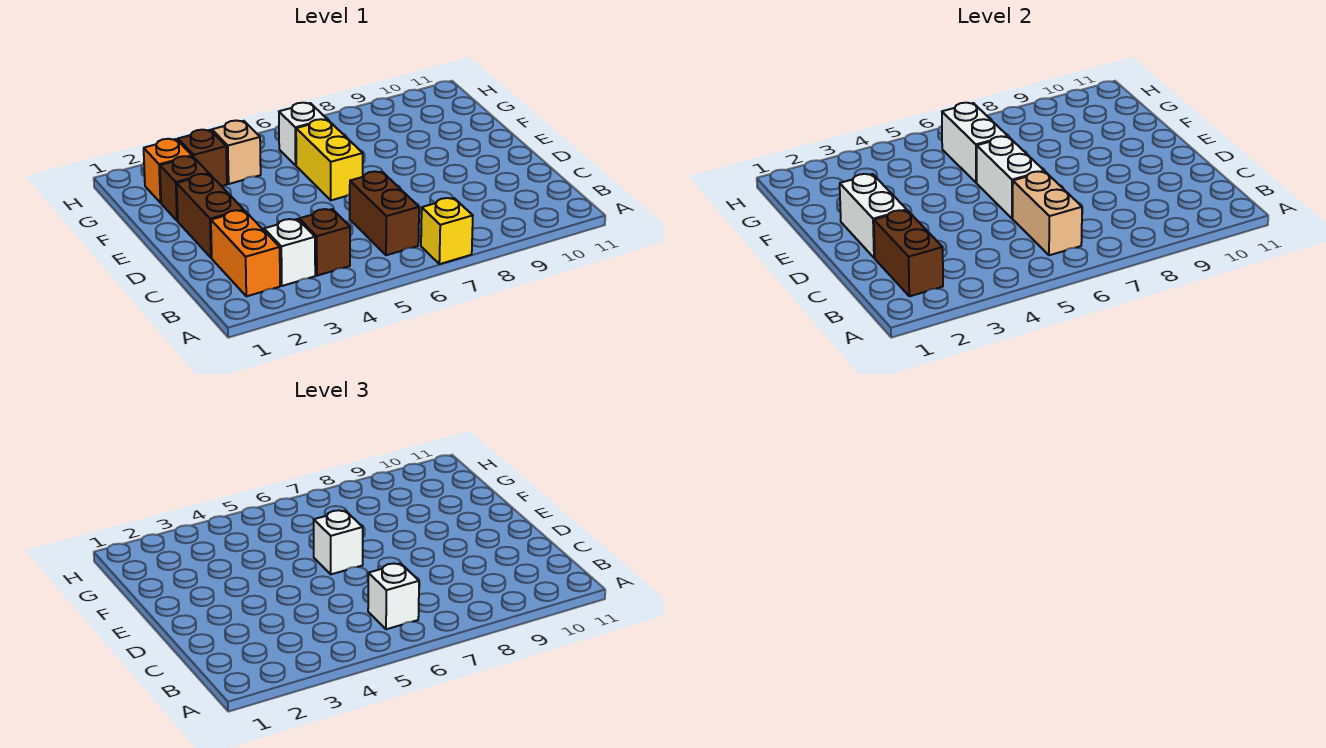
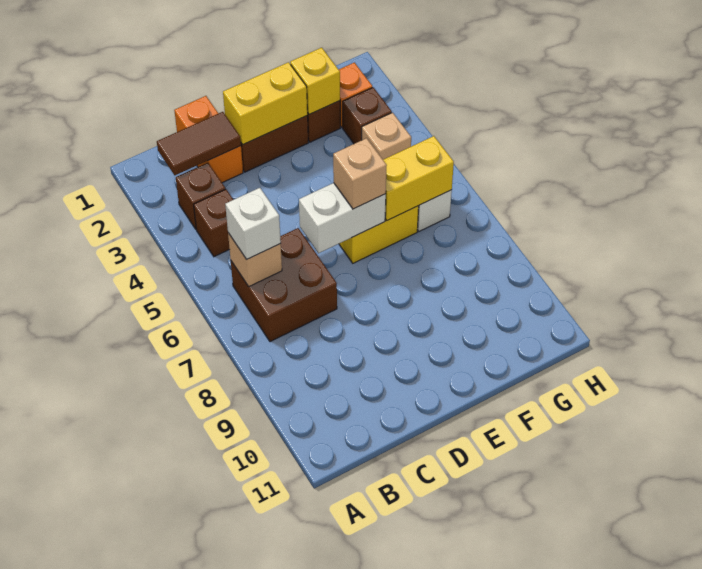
yellow 1x1 brick [421,198,473,264] -> yellow 1x1 brick moved to [290,48,340,114]
orange 1x2 brick [211,210,280,296] -> orange 1x2 brick turned to [174,96,243,183]
brown 1x2 brick [874,210,943,296] -> brown 1x2 tile [157,112,241,175]
white 1x1 brick [264,219,315,286] -> brown 1x1 brick [176,163,225,229]
brown 1x2 brick [350,172,419,255] -> brown 2x2 brick [231,228,337,342]
tan 1x2 brick [1013,172,1082,255] -> tan 1x1 brick [228,233,282,286]
white 1x2 brick [840,174,907,258] -> yellow 1x2 brick [223,62,307,144]
white 1x1 brick [314,510,363,574] -> tan 1x1 brick [333,138,387,209]
white 1x2 brick [942,103,1008,183] -> yellow 1x2 brick [383,136,454,220]

